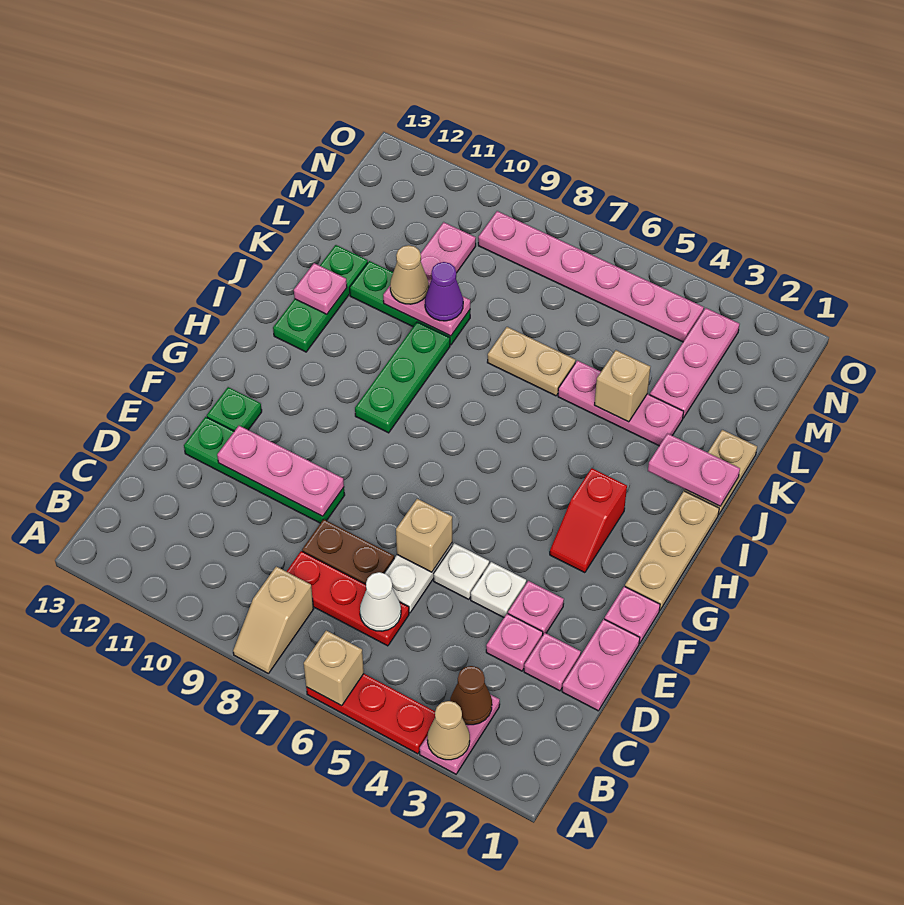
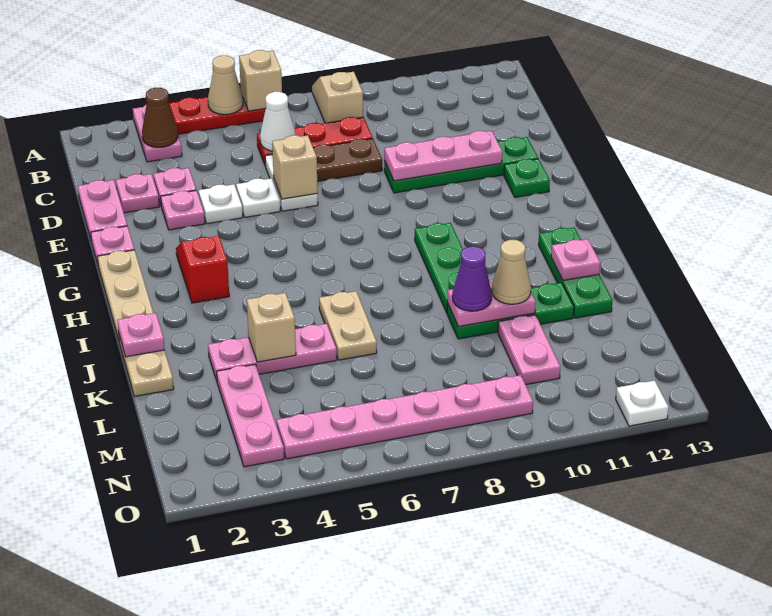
tan 1x1 cone [427,701,470,760] -> tan 1x1 cone moved to [208,56,243,115]
pink 1x2 plate [648,434,740,506] -> pink 1x1 plate [117,313,165,357]
tan 1x2 plate [487,327,576,396] -> tan 1x2 plate turned to [319,291,377,360]
none -> white 1x1 plate [616,381,669,426]

